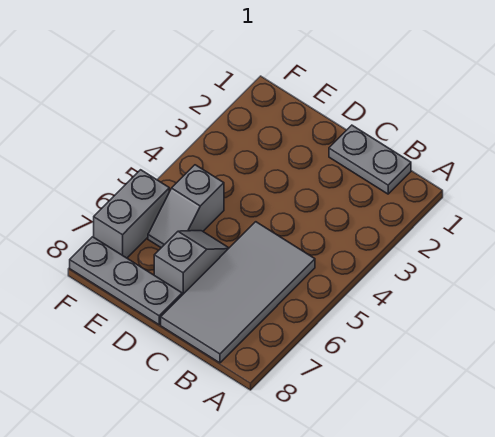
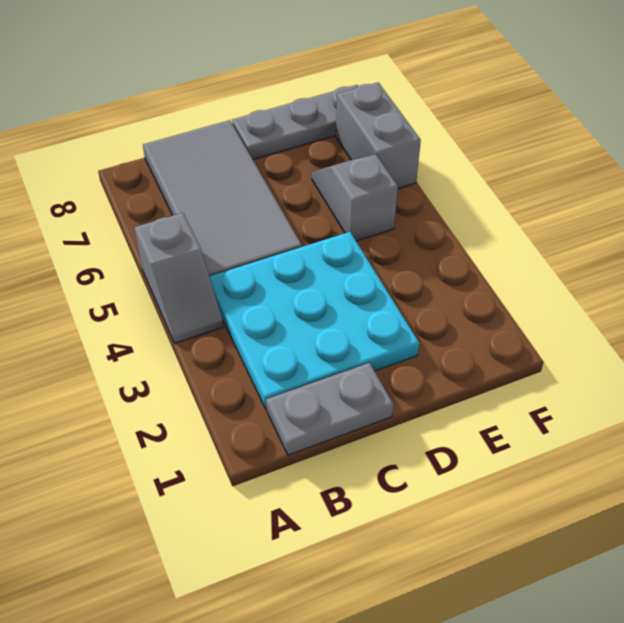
none -> cyan 3x3 plate [209,232,419,409]
grey 1x2 slope [154,231,229,295] -> grey 1x2 slope moved to [134,213,223,343]

